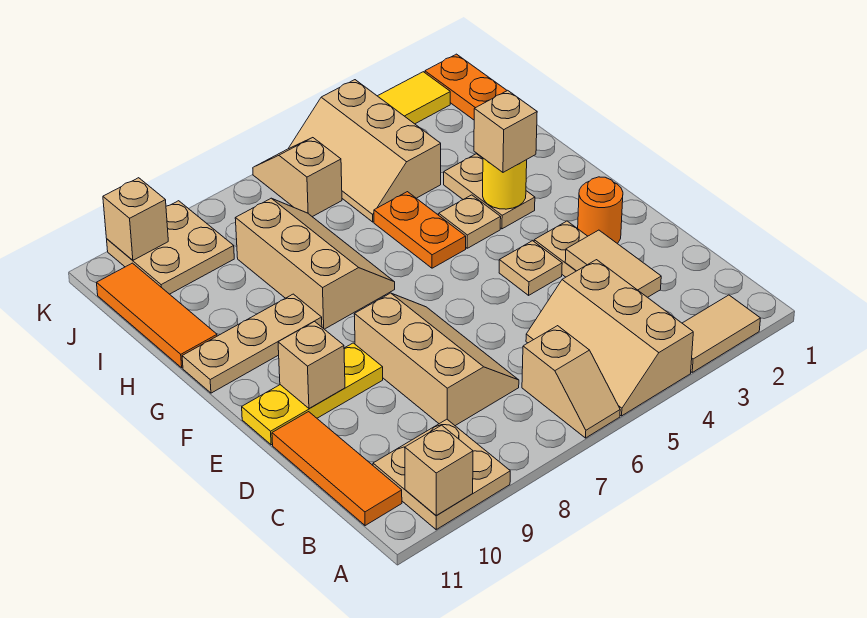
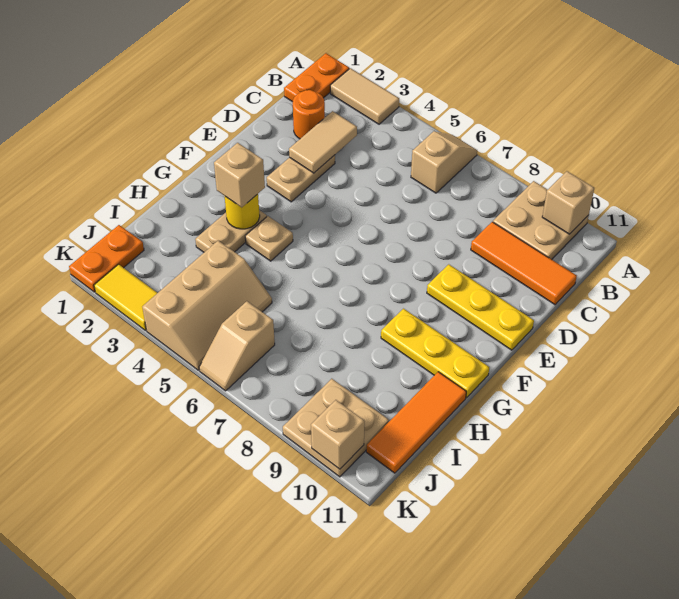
tan 2x3 slope [526,260,693,416] -> none
orange 1x3 tile [272,412,402,526] -> orange 1x3 tile turned to [471,222,577,305]
tan 2x3 slope [354,293,519,426] -> none
orange 1x1 round brick [578,177,623,243] -> orange 1x1 round brick moved to [293,90,325,139]
tan 1x1 plate [499,241,562,295] -> none
tan 1x1 brick [278,321,345,408] -> none
orange 1x2 plate [374,192,466,268] -> orange 1x2 plate moved to [284,53,349,102]
tan 2x3 slope [235,198,395,329] -> none
tan 1x3 plate [182,294,322,393] -> yellow 1x3 plate [381,309,489,398]

